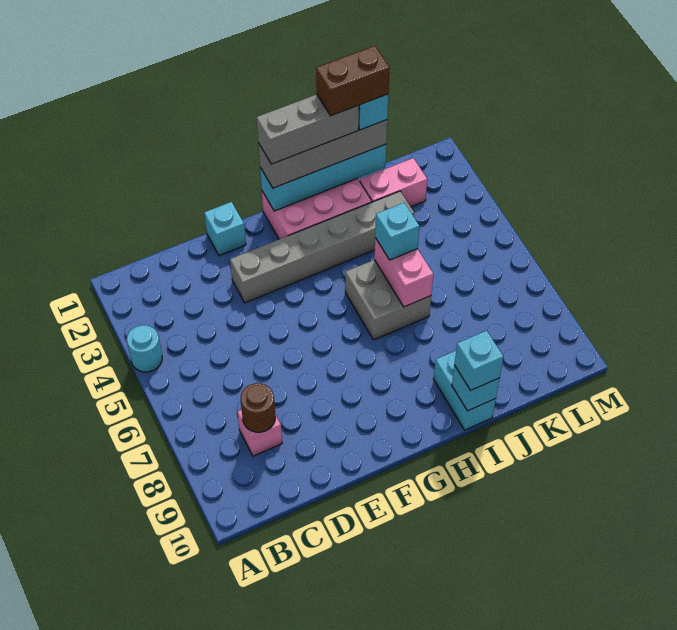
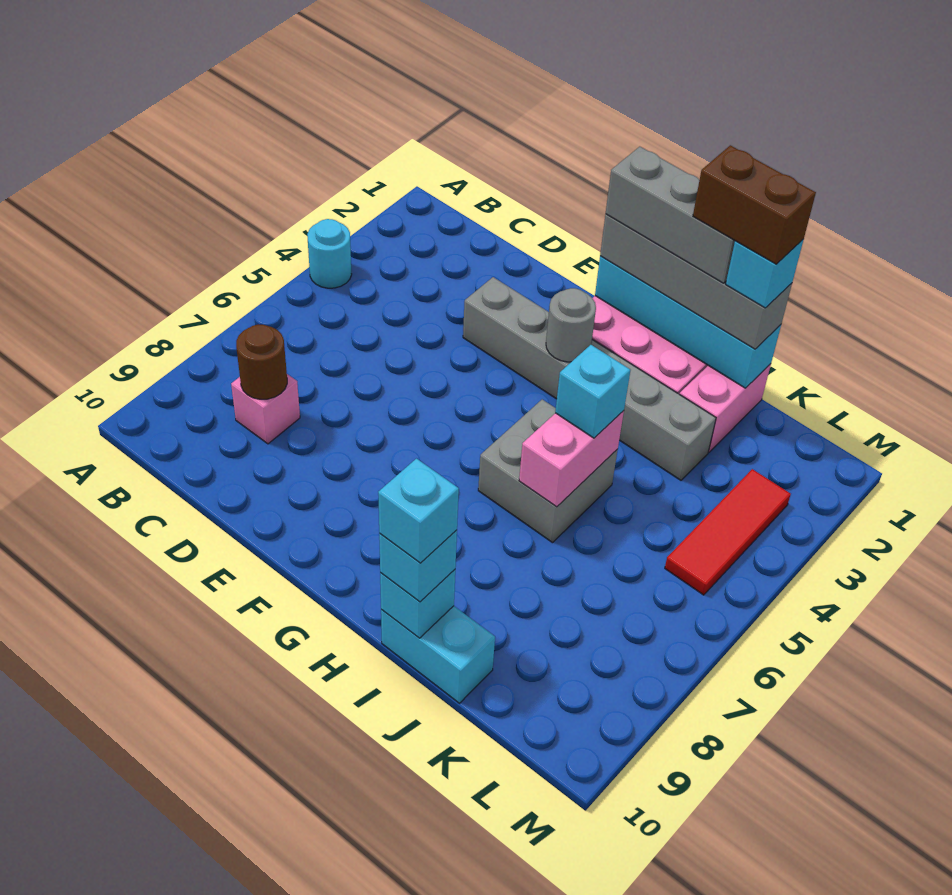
cyan 1x1 brick [204,202,246,256] -> cyan 1x1 brick moved to [378,459,459,563]
none -> grey 1x1 round brick [546,288,596,362]
cyan 1x2 brick [434,351,496,430] -> cyan 1x2 brick turned to [381,606,495,703]
pink 1x2 brick [360,158,427,207] -> pink 1x2 brick turned to [680,364,771,452]
none -> red 1x3 tile [665,469,791,595]

